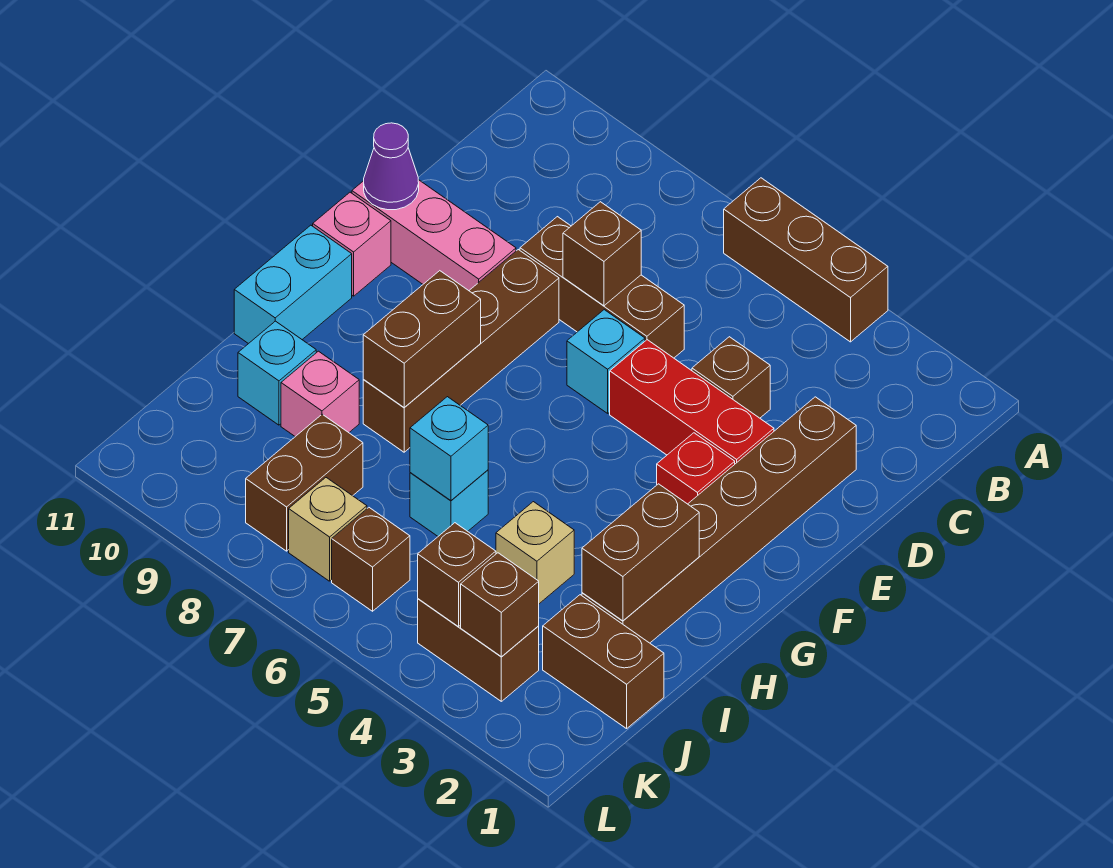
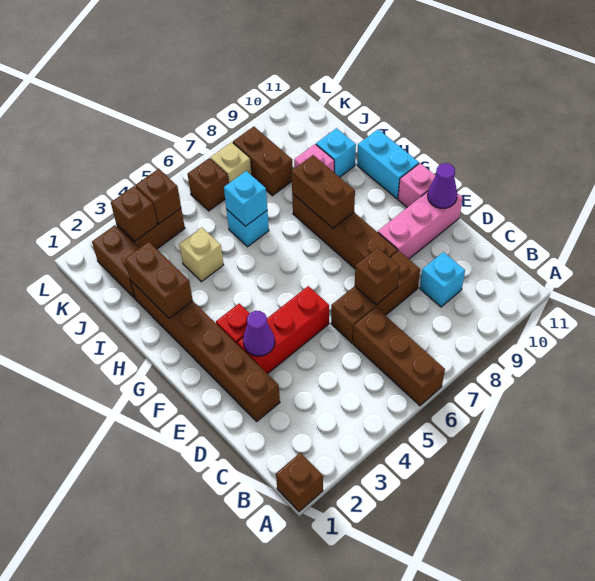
brown 1x3 brick [724,178,888,342] -> brown 1x3 brick turned to [353,307,445,406]
brown 1x1 brick [692,337,770,418] -> brown 1x1 brick moved to [276,453,323,512]
none -> purple 1x1 cone [243,311,275,356]
cyan 1x1 brick [567,310,645,413] -> cyan 1x1 brick moved to [420,252,465,307]
brown 1x2 brick [543,595,664,729] -> brown 1x2 brick turned to [92,225,139,298]

